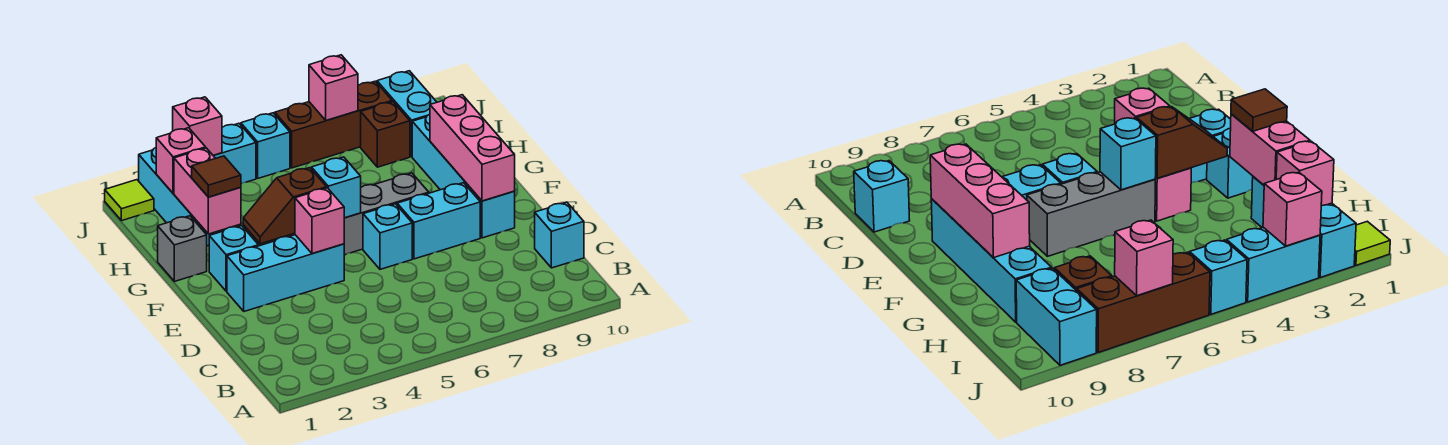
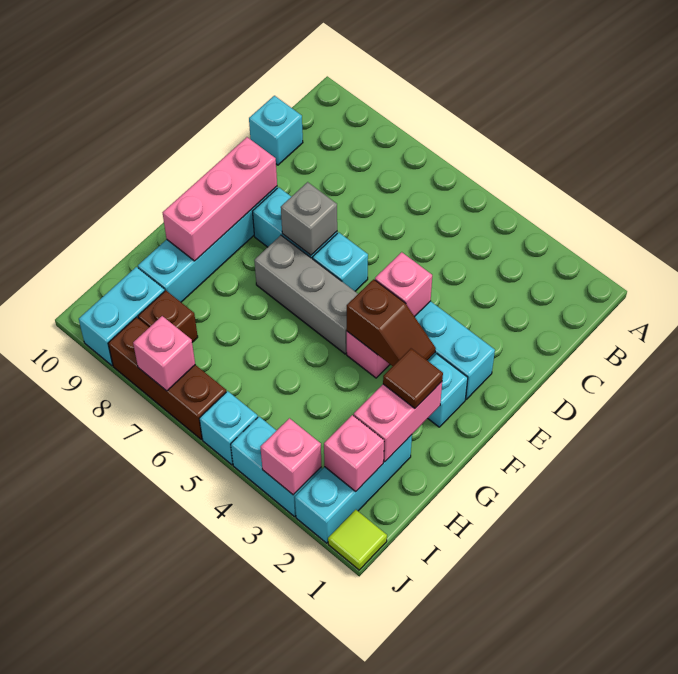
cyan 1x1 brick [311,157,361,218] -> none
grey 1x1 brick [158,216,207,282] -> grey 1x1 brick moved to [281,182,337,255]

